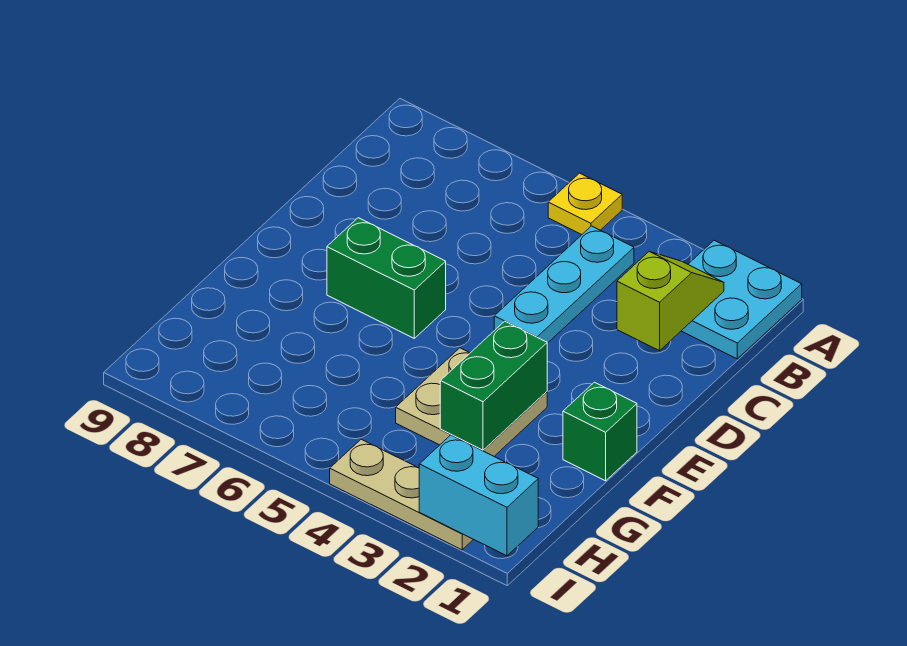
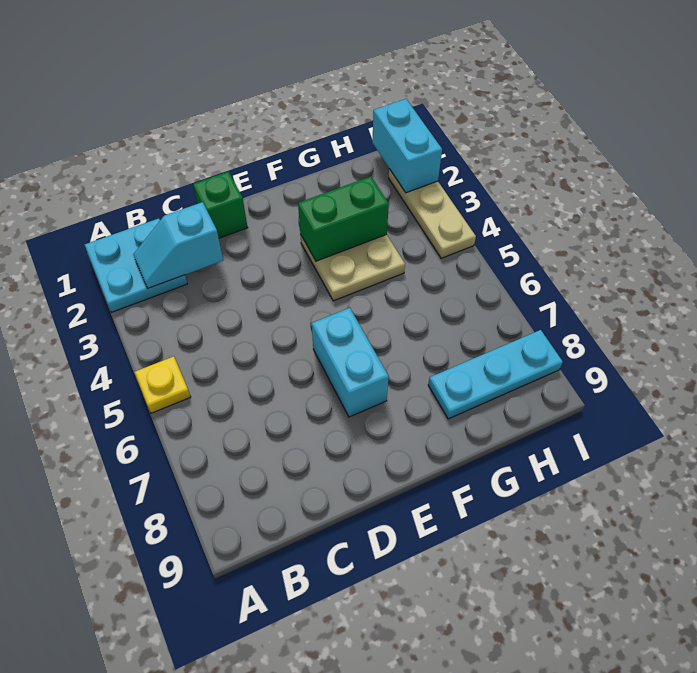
lime 1x2 slope [617,252,724,351] -> cyan 1x2 slope [133,202,223,288]
cyan 1x3 plate [494,226,634,343] -> cyan 1x3 plate moved to [428,330,563,419]
green 1x2 brick [327,218,446,338] -> cyan 1x2 brick [312,308,389,417]
green 1x1 brick [563,382,637,481] -> green 1x1 brick moved to [193,172,248,238]

